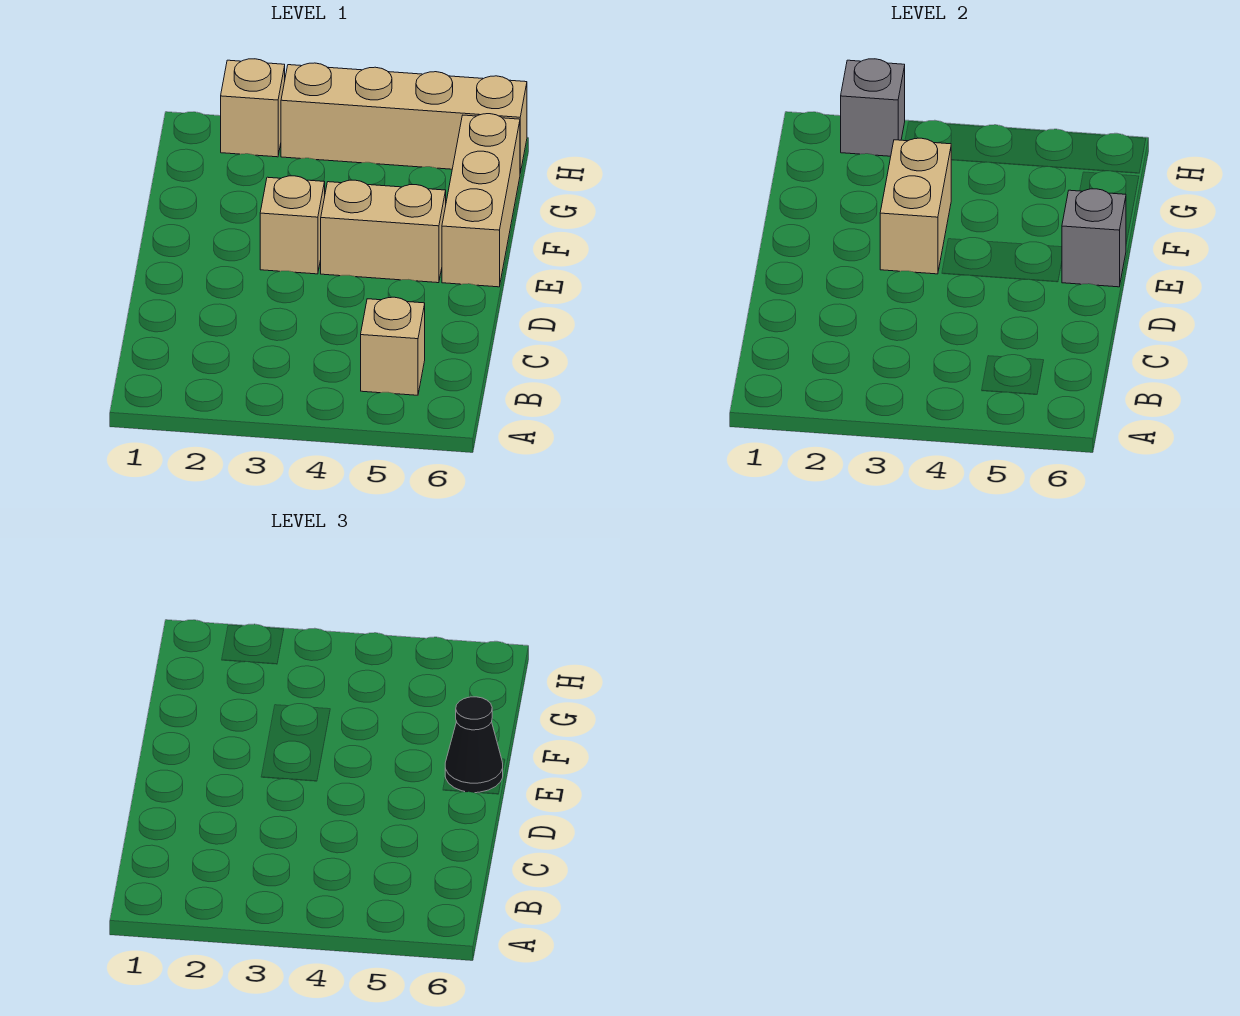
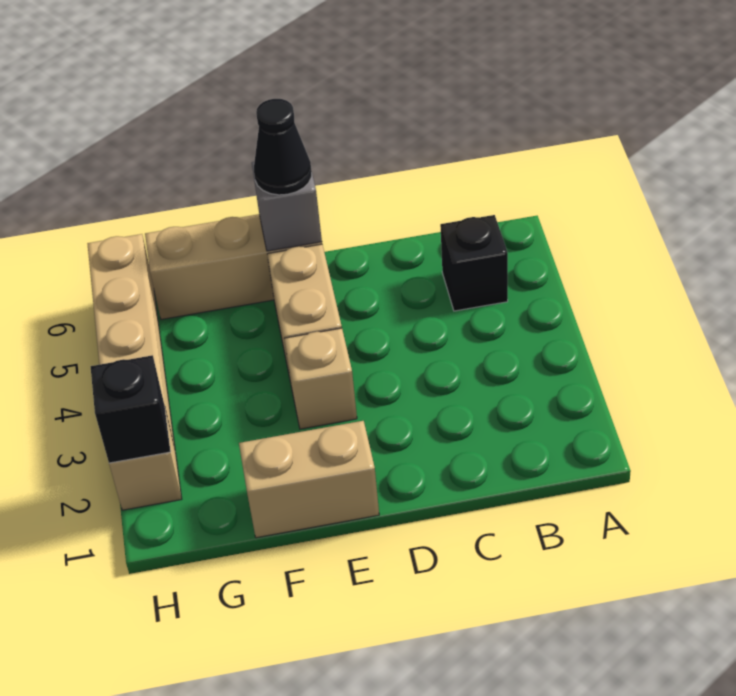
tan 1x1 brick [361,297,425,395] -> black 1x1 brick [440,215,508,311]
tan 1x2 brick [880,138,951,274] -> tan 1x2 brick moved to [239,421,379,538]
grey 1x1 brick [841,59,905,156] -> black 1x1 brick [91,355,171,463]

